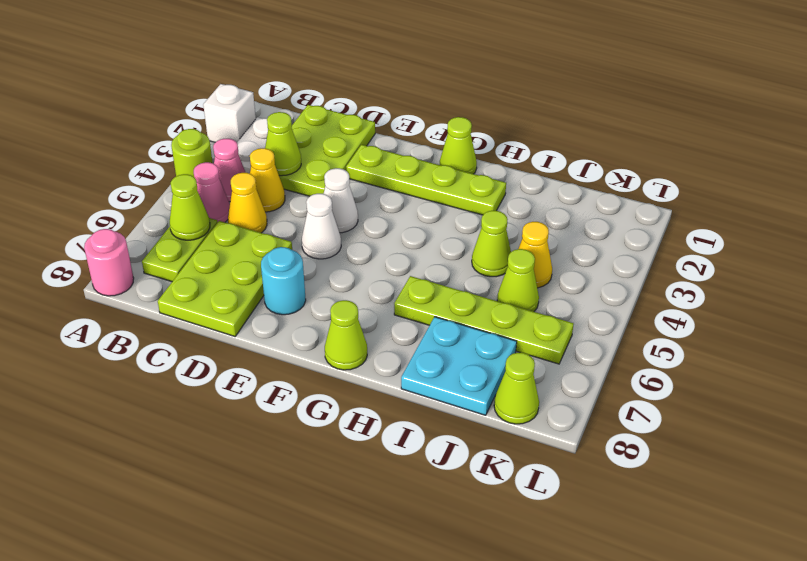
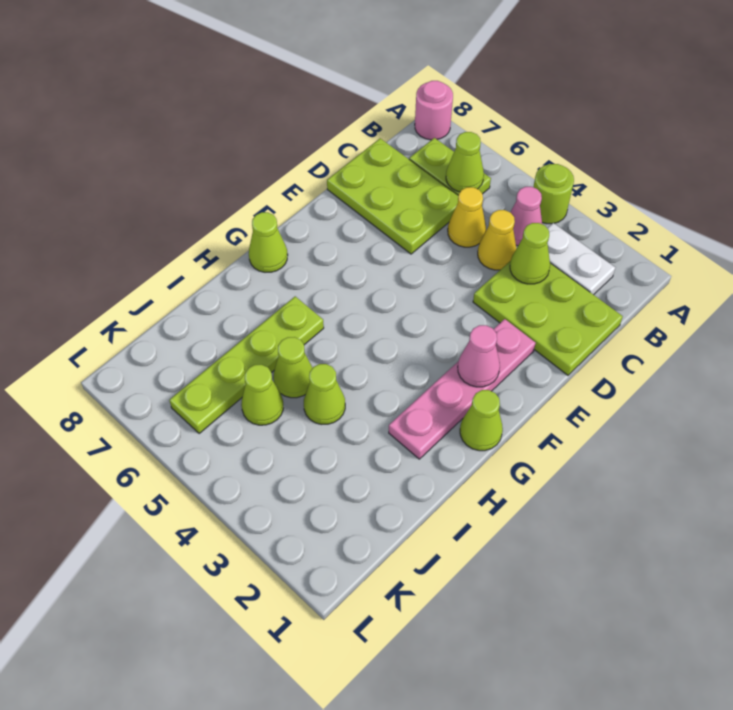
white 1x1 brick [203,84,256,142] -> none
pink 1x1 cone [194,162,230,222] -> pink 1x1 cone moved to [458,325,500,387]
lime 1x4 plate [346,145,506,215] -> pink 1x4 plate [389,319,536,459]
white 1x1 cone [324,168,358,233] -> none
white 1x1 cone [302,194,341,259] -> none
cyan 1x1 round brick [261,247,306,315] -> none
cyan 2x2 plate [401,317,517,415] -> none
yellow 1x1 cone [518,222,552,288] -> none
lime 1x1 cone [494,353,539,424] -> lime 1x1 cone moved to [273,337,312,398]

